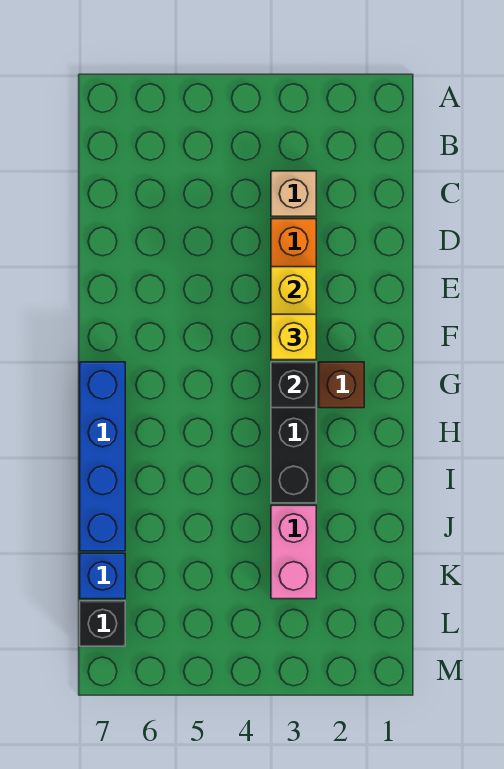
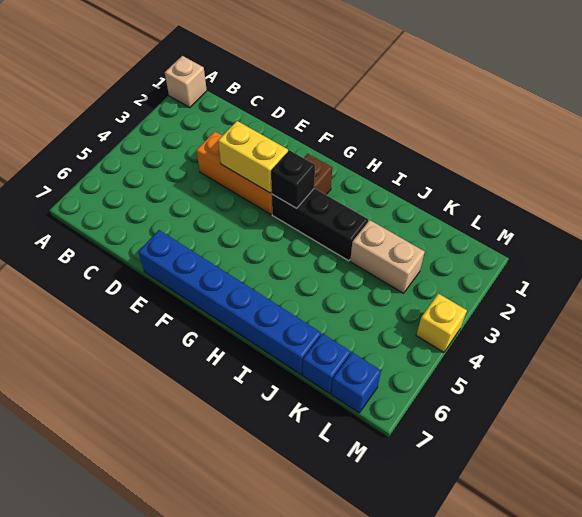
tan 1x1 brick [271,171,316,216] -> tan 1x1 brick moved to [165,56,207,108]
yellow 1x1 brick [271,314,316,360] -> yellow 1x1 brick moved to [416,294,467,352]
blue 1x4 brick [80,362,125,551] -> blue 1x6 brick [138,230,321,375]
pink 1x2 brick [271,505,316,599] -> tan 1x2 brick [350,220,425,293]
black 1x1 brick [80,601,125,646] -> blue 1x1 brick [331,352,381,413]

